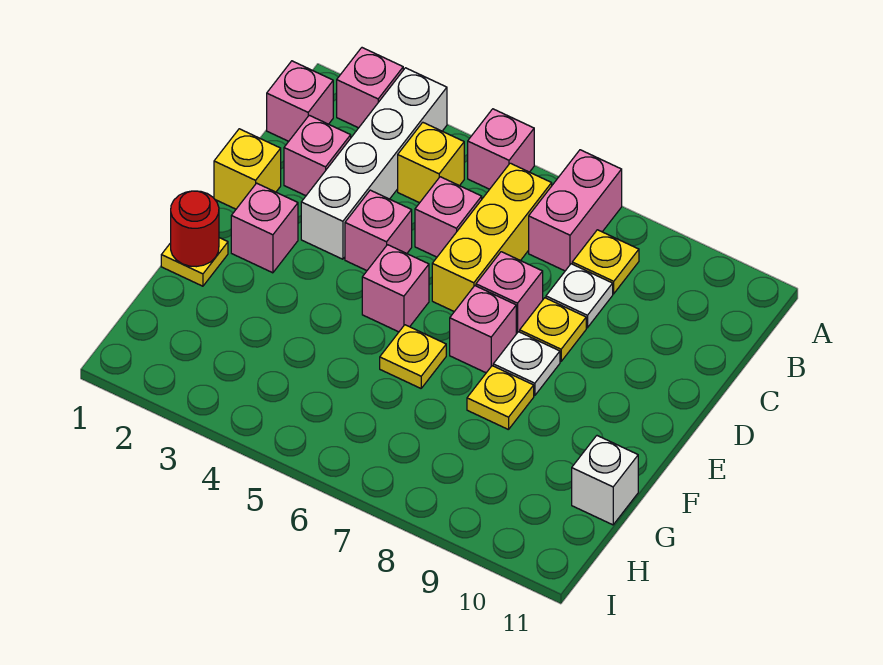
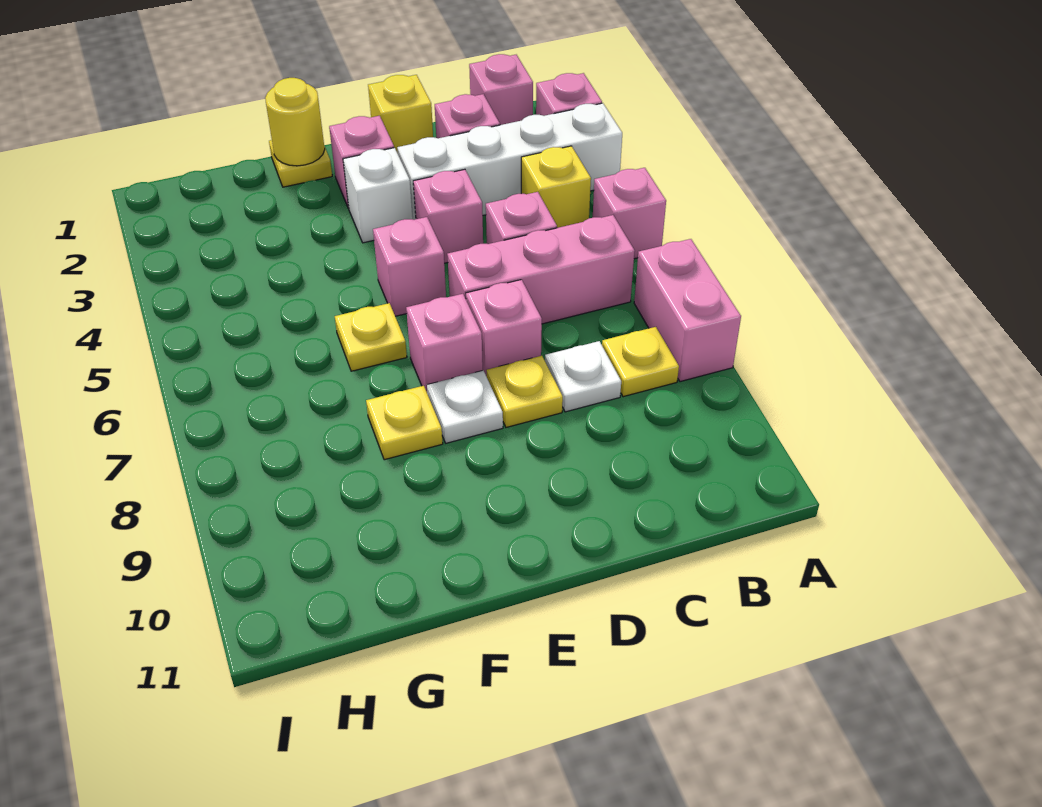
pink 1x2 brick [529,150,622,271] -> pink 1x2 brick turned to [634,239,741,382]
yellow 1x3 brick [432,163,552,312] -> pink 1x3 brick [447,215,635,324]
red 1x1 round brick [171,191,219,267] -> yellow 1x1 round brick [265,78,325,166]
white 1x1 brick [572,436,638,525] -> white 1x1 brick moved to [343,148,413,243]

